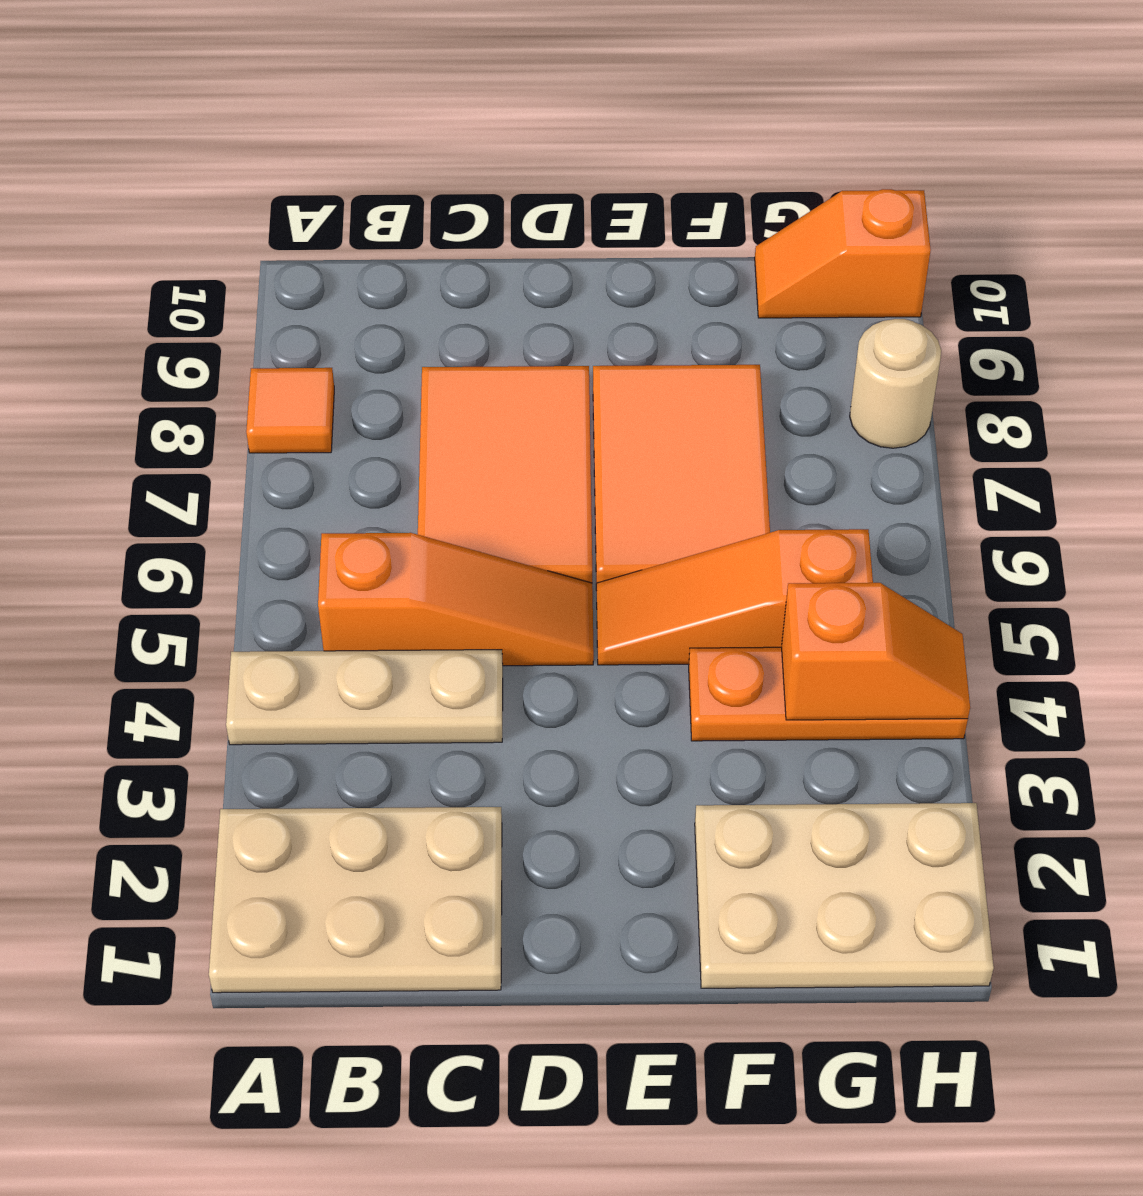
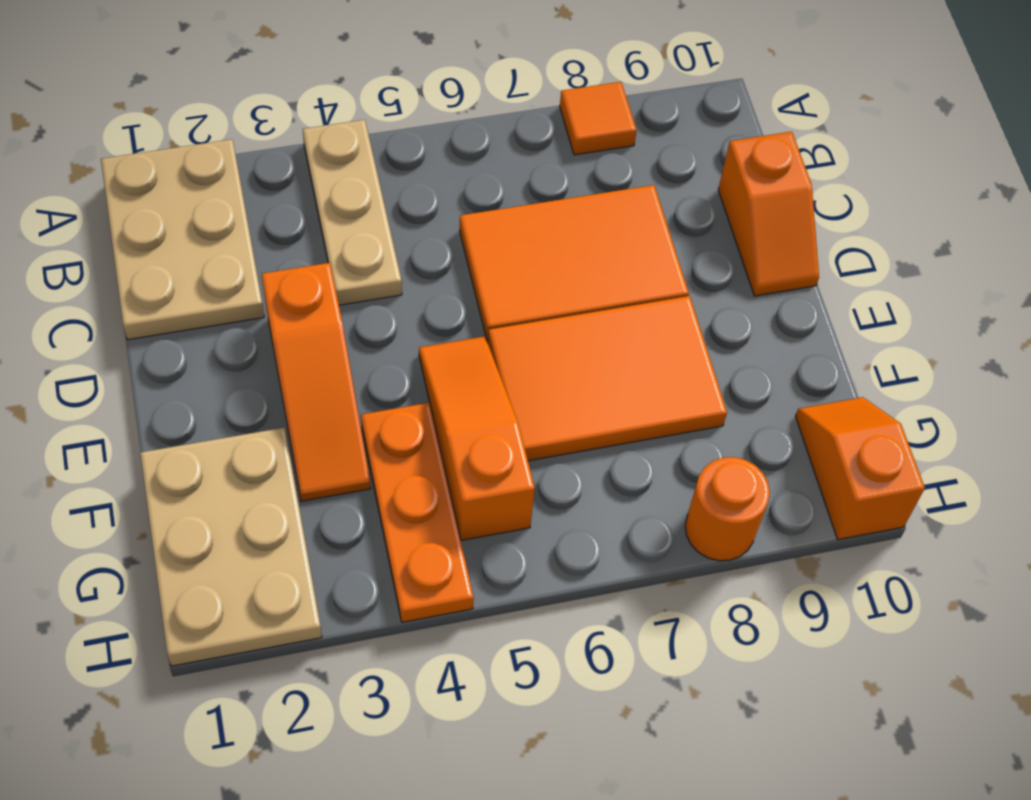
orange 1x3 slope [318,533,594,666] -> orange 1x3 slope moved to [262,263,371,501]
orange 1x2 slope [782,583,970,720] -> orange 1x2 slope moved to [718,132,819,296]
tan 1x1 round brick [850,319,941,448] -> orange 1x1 round brick [685,457,770,561]

